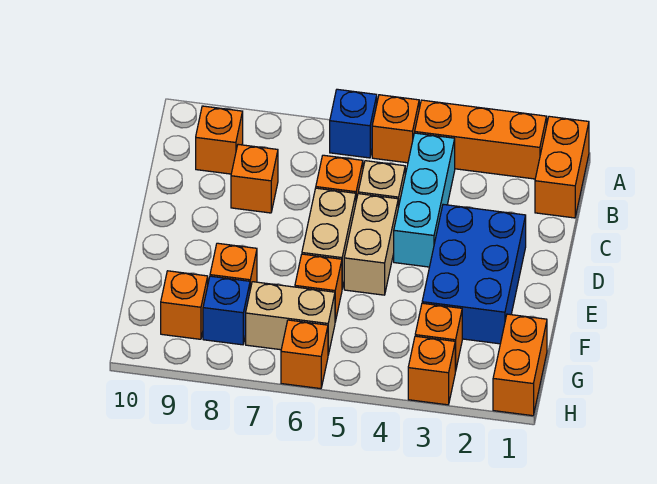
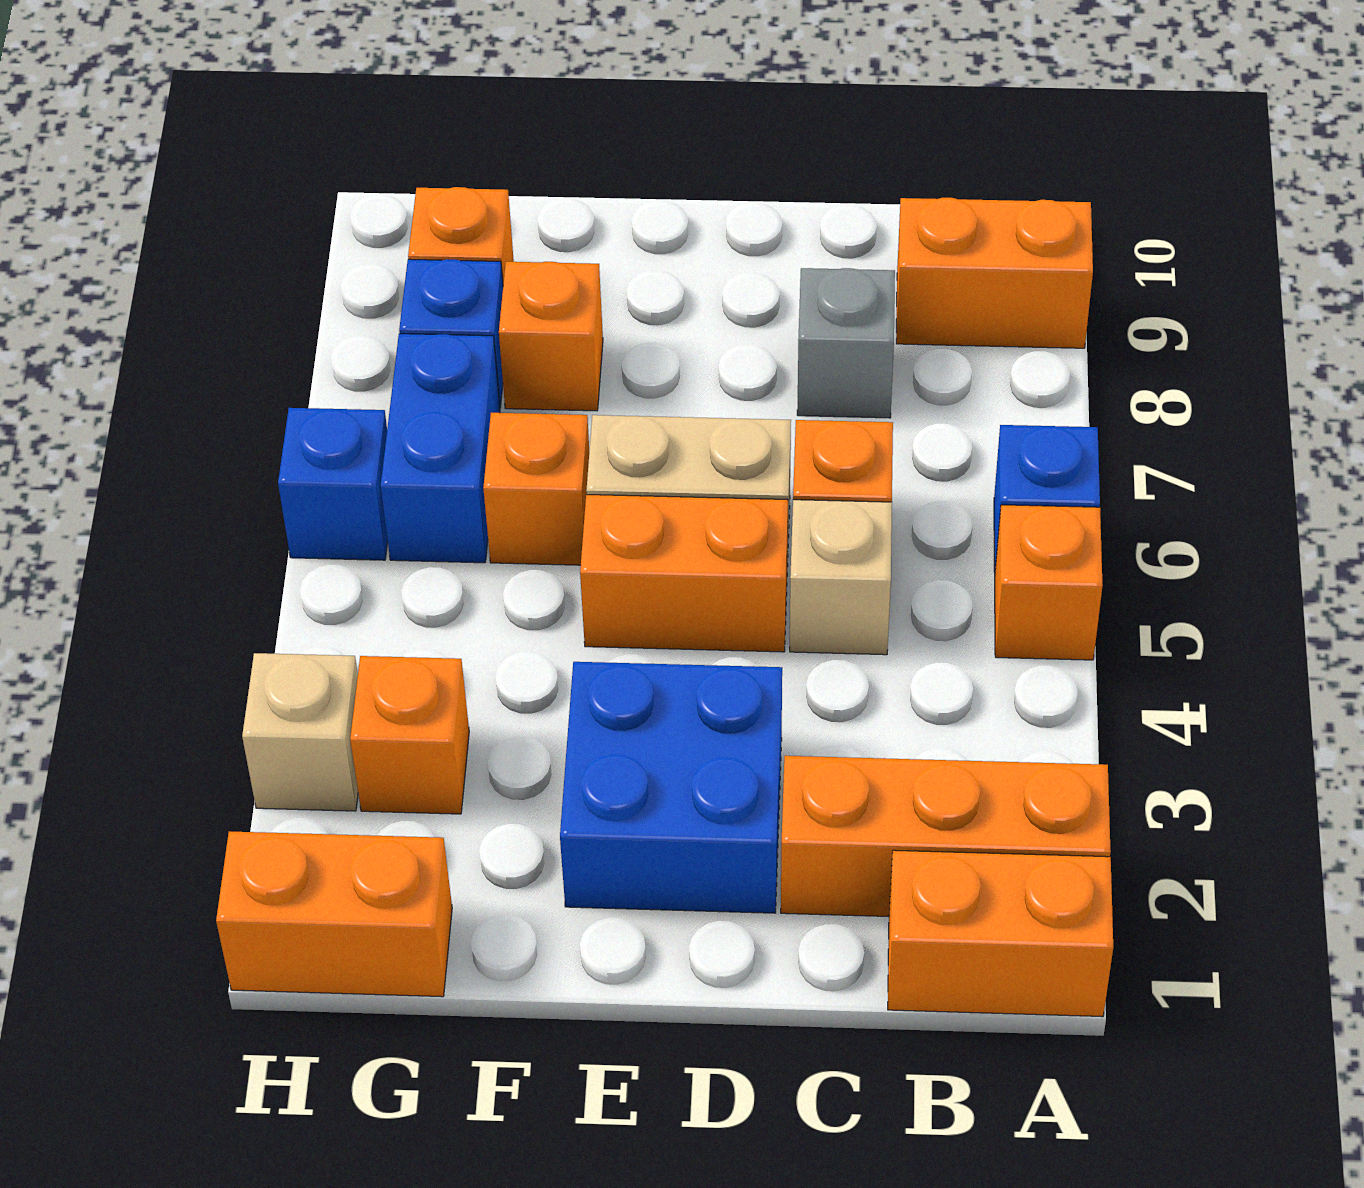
orange 1x3 brick [415,100,547,179] -> orange 1x3 brick turned to [781,756,1111,917]
cyan 1x3 brick [394,133,455,267] -> none
orange 1x1 brick [196,106,243,174] -> orange 1x2 brick [896,198,1093,348]
orange 1x1 brick [231,144,278,213] -> grey 1x1 brick [797,268,895,418]
blue 2x3 brick [422,204,526,344] -> blue 2x2 brick [560,662,782,913]
tan 1x2 brick [344,194,398,295] -> orange 1x2 brick [580,494,788,652]
tan 1x2 brick [246,282,335,355] -> blue 1x2 brick [381,334,500,563]
orange 1x1 brick [408,336,455,405] -> tan 1x1 brick [242,653,358,811]
orange 1x1 brick [281,320,328,389] -> blue 1x1 brick [278,408,388,560]

